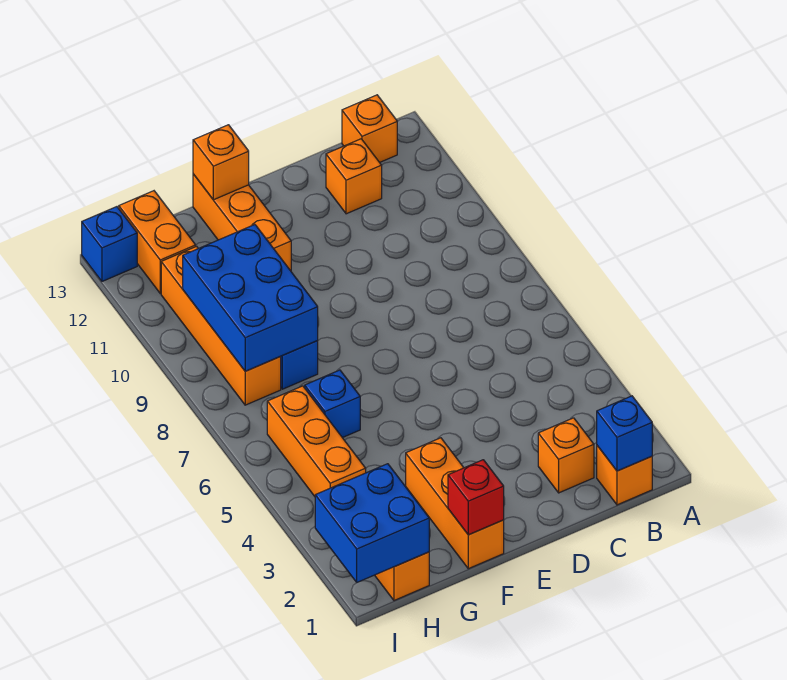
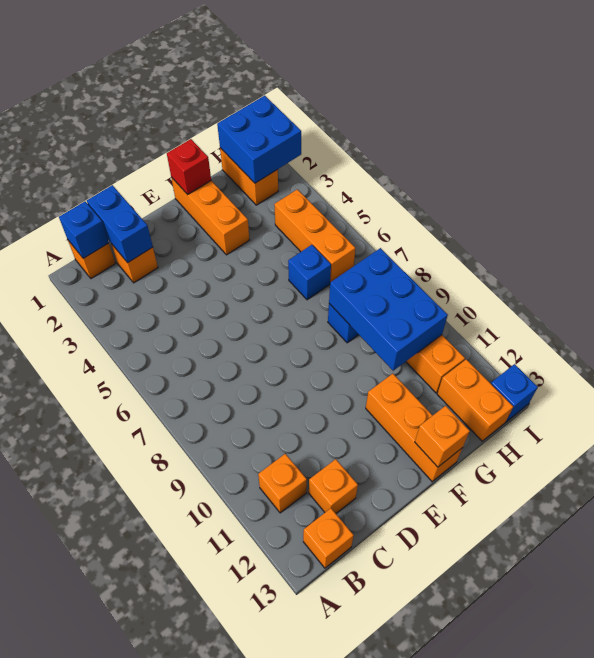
none -> orange 1x1 brick [258,454,307,513]
none -> blue 1x2 brick [87,185,153,263]

